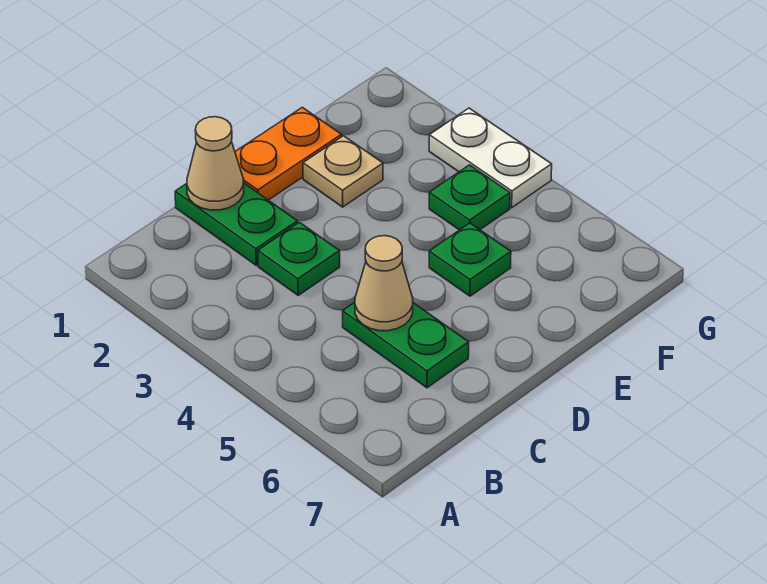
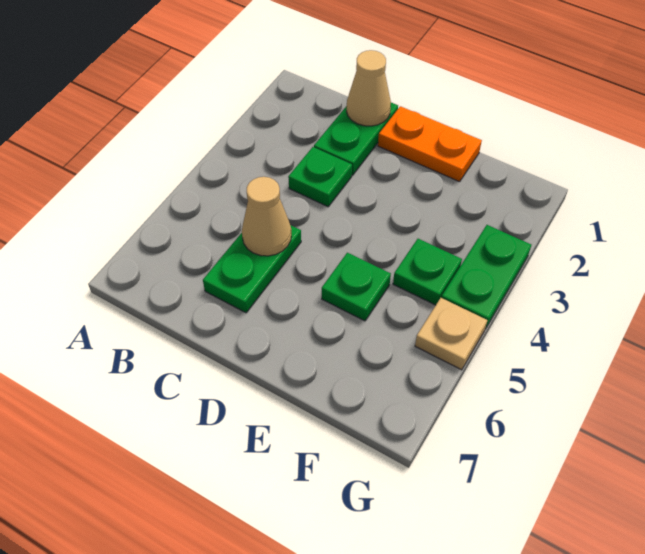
tan 1x1 plate [303,136,383,207] -> tan 1x1 plate moved to [415,298,487,370]
white 1x2 plate [429,108,552,208] -> green 1x2 plate [441,225,531,329]

